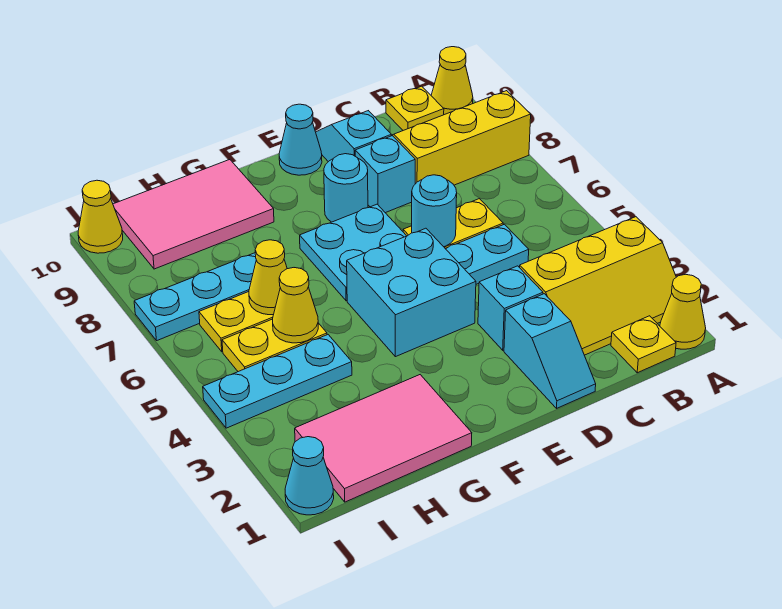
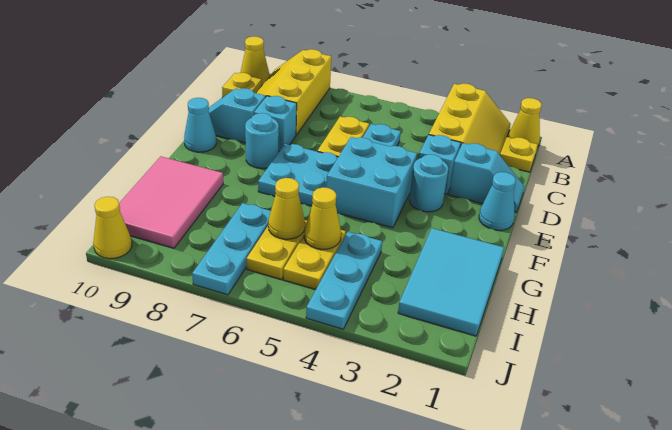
cyan 1x1 round brick [412,175,457,247] -> cyan 1x1 round brick moved to [409,154,448,212]
pink 2x3 tile [295,375,472,502] -> cyan 2x3 tile [398,228,504,336]
cyan 1x1 cone [285,437,334,515] -> cyan 1x1 cone moved to [479,172,516,230]

